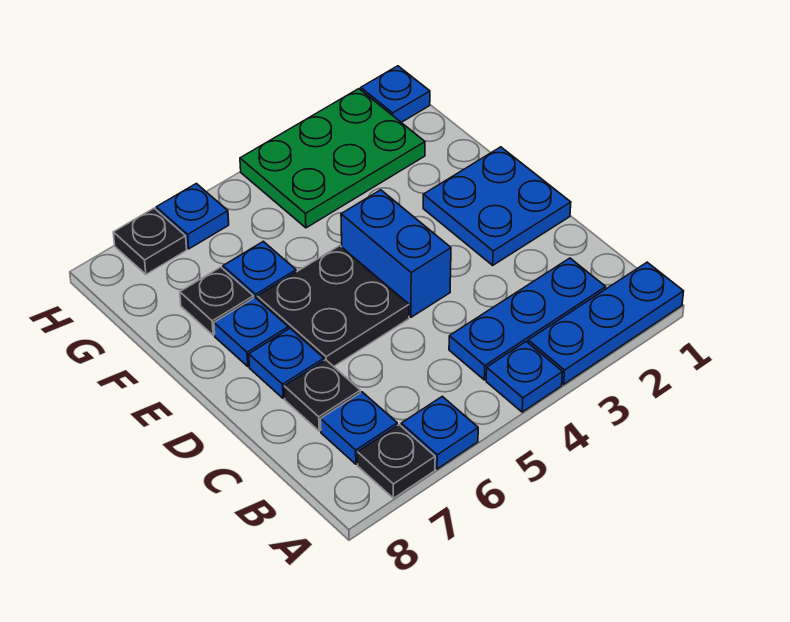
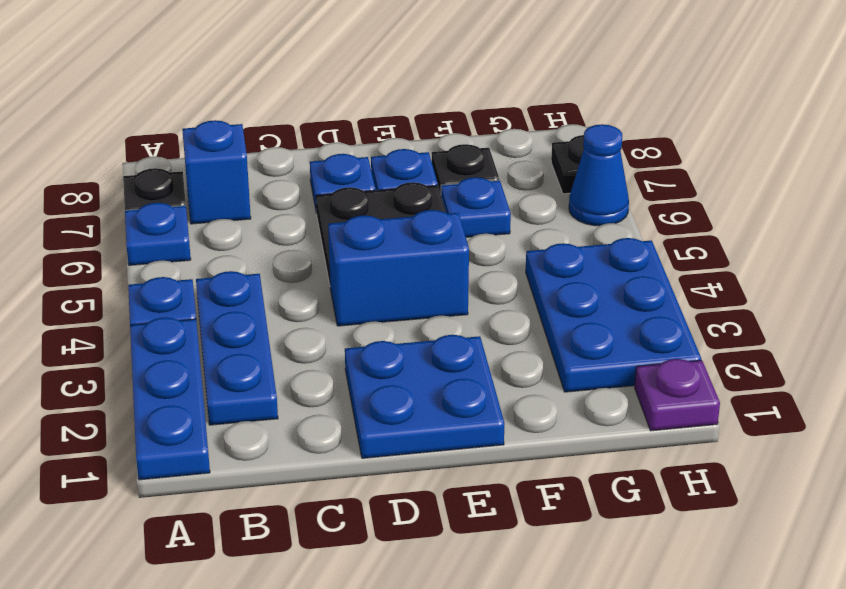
blue 1x1 plate [321,392,397,464] -> blue 1x1 brick [182,120,251,224]
black 1x1 plate [284,360,360,431] -> none
green 2x3 plate [240,89,425,228] -> blue 2x3 plate [526,238,701,392]
blue 1x1 plate [361,66,430,122] -> purple 1x1 plate [635,359,720,431]
blue 1x1 plate [156,184,229,249] -> blue 1x1 cone [569,124,629,226]

